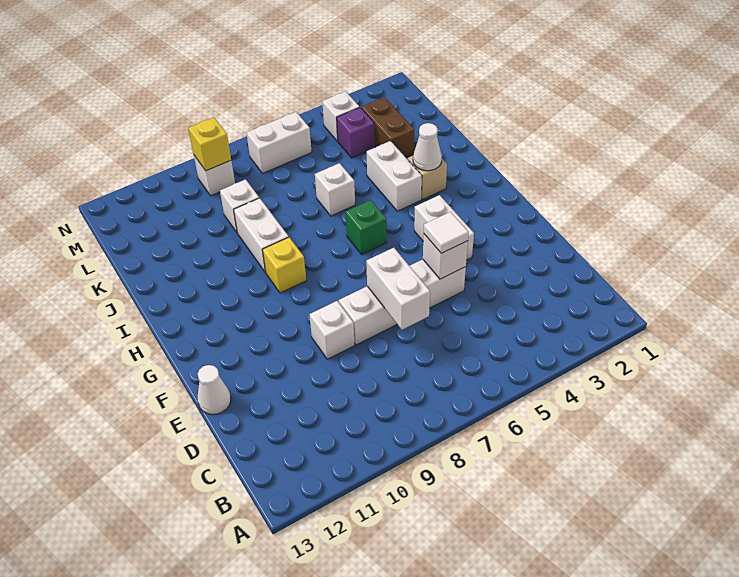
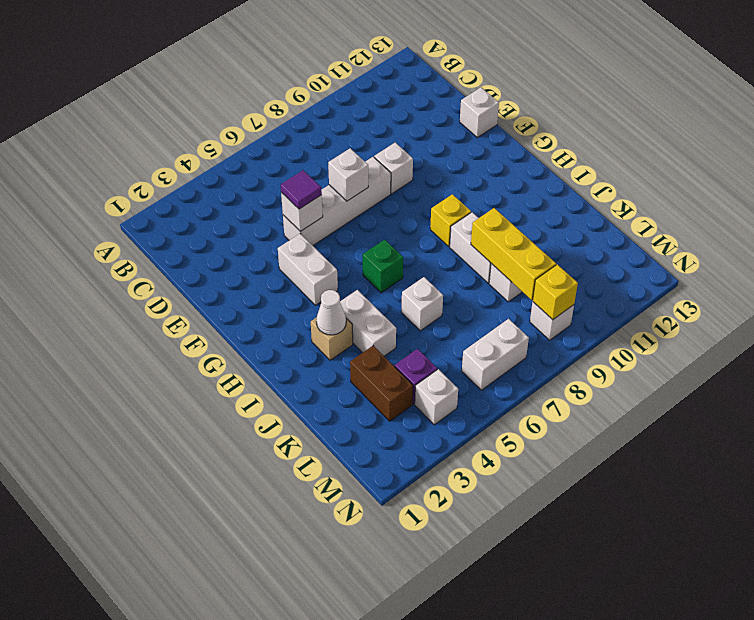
white 1x2 brick [366,248,430,330] -> white 1x1 brick [328,148,368,201]
white 1x1 tile [424,212,469,253] -> purple 1x1 tile [281,170,322,209]
white 1x1 cone [197,365,231,415] -> white 1x1 brick [460,88,499,137]
none -> yellow 1x3 brick [471,208,556,300]

